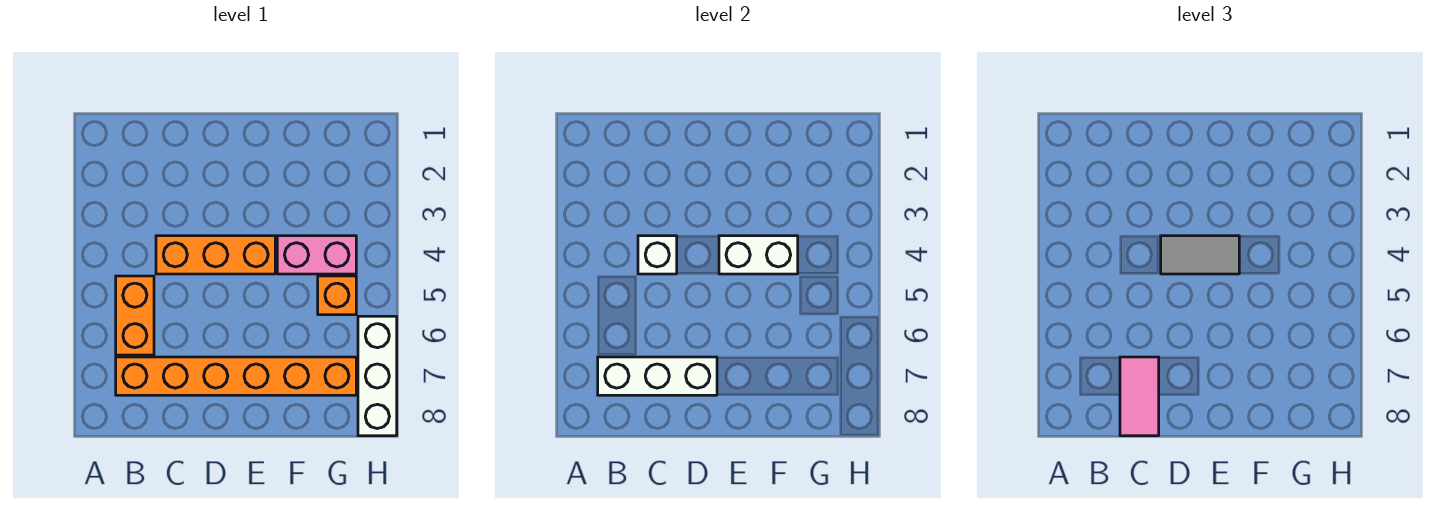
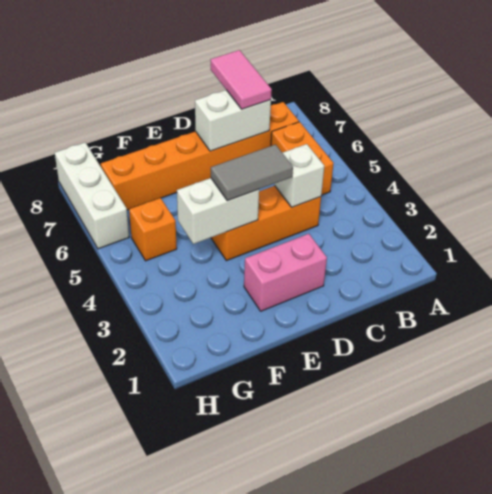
white 1x3 brick [598,357,717,395] -> white 1x2 brick [195,90,271,151]
pink 1x2 brick [277,236,356,274] -> pink 1x2 brick moved to [244,234,327,311]

